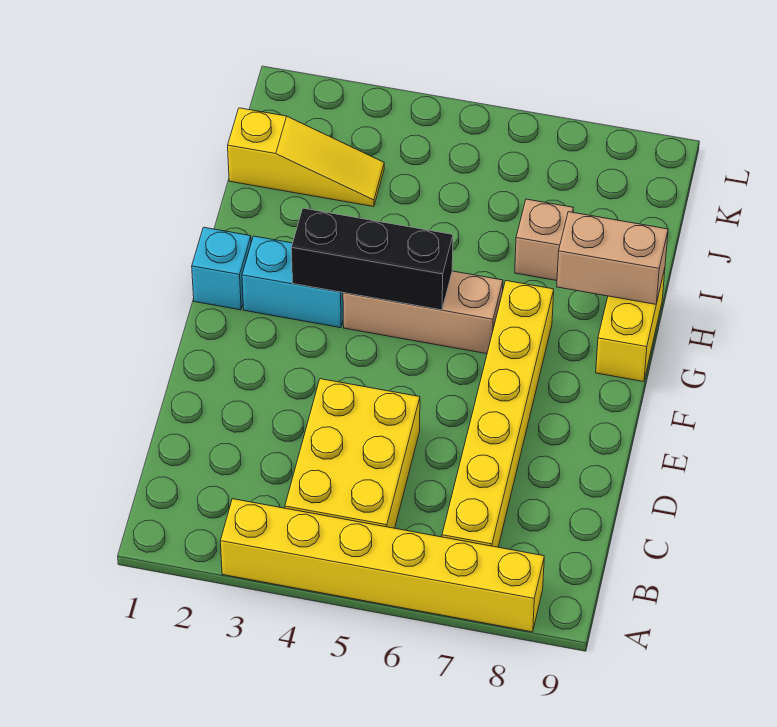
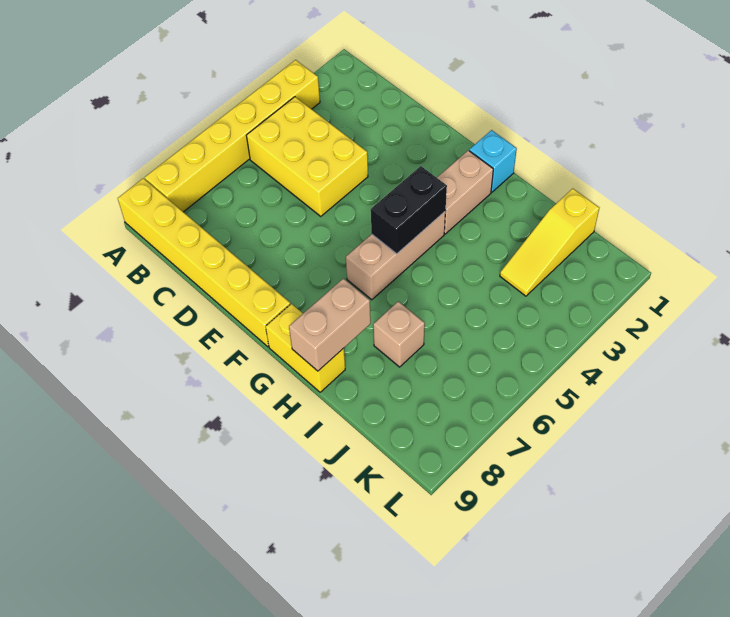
yellow 1x6 brick [442,281,554,547] -> yellow 1x6 brick moved to [118,178,291,347]
cyan 1x2 brick [242,236,343,328] -> tan 1x2 brick [437,150,493,234]
black 1x3 brick [291,208,453,310] -> black 1x2 brick [371,166,447,254]

